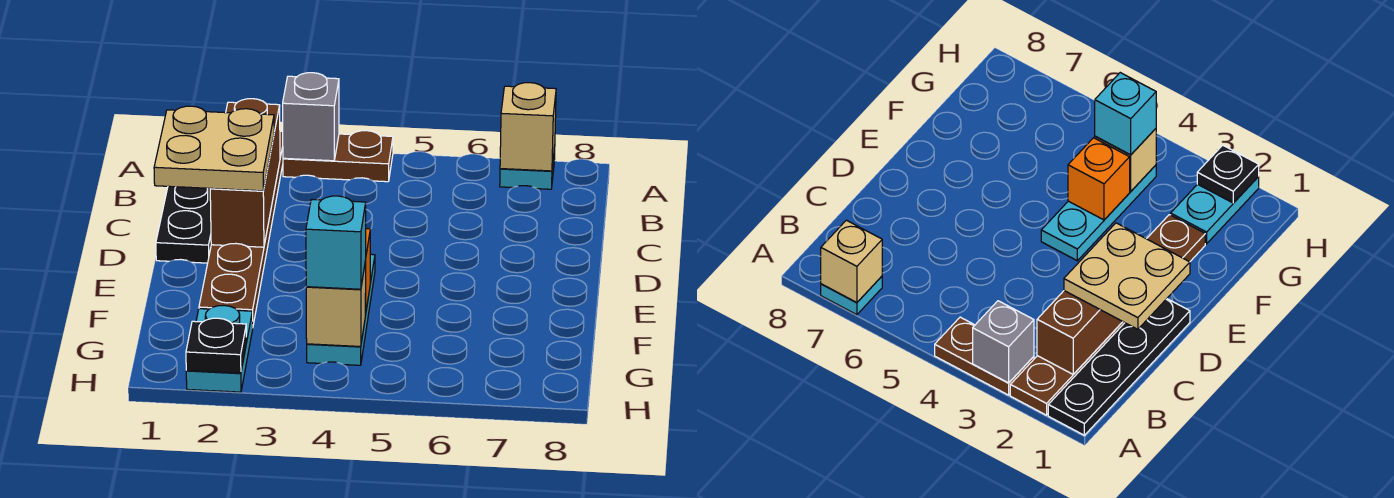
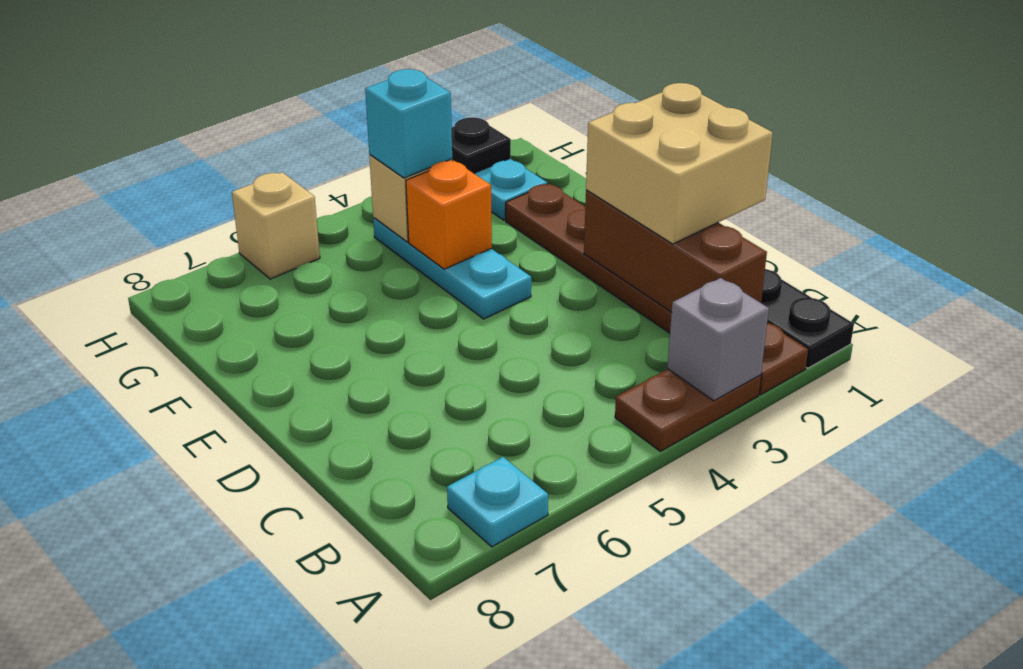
tan 1x1 brick [500,83,556,171] -> tan 1x1 brick moved to [232,172,320,279]
tan 2x2 plate [154,106,274,191] -> tan 2x2 brick [586,83,773,244]

